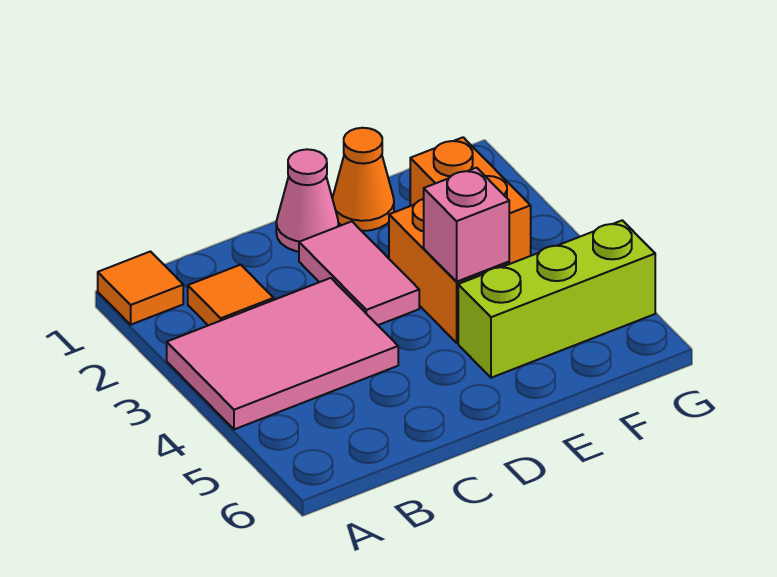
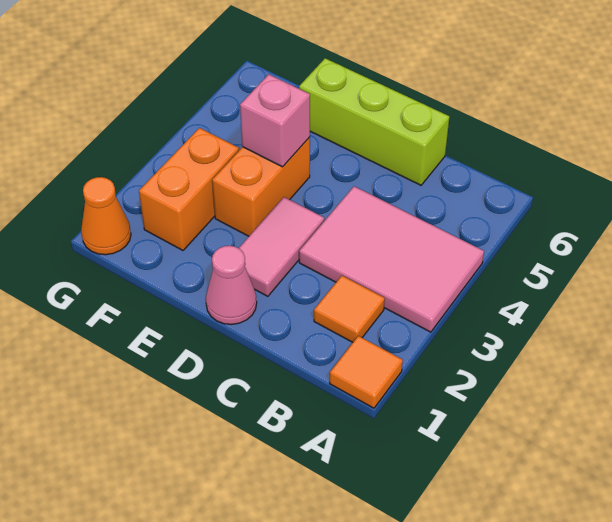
orange 1x1 cone [332,128,394,231] -> orange 1x1 cone moved to [81,177,131,255]
lime 1x3 brick [458,220,655,378] -> lime 1x3 brick moved to [299,58,449,185]

